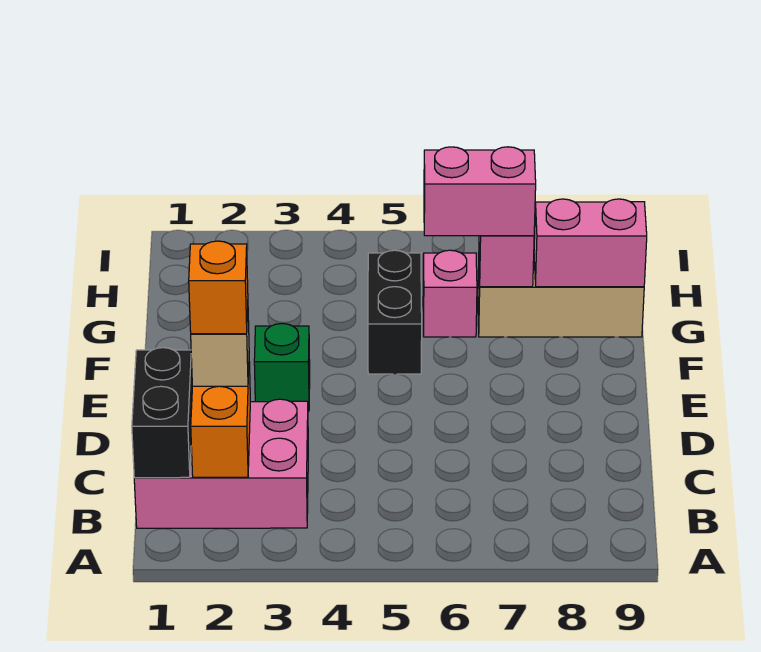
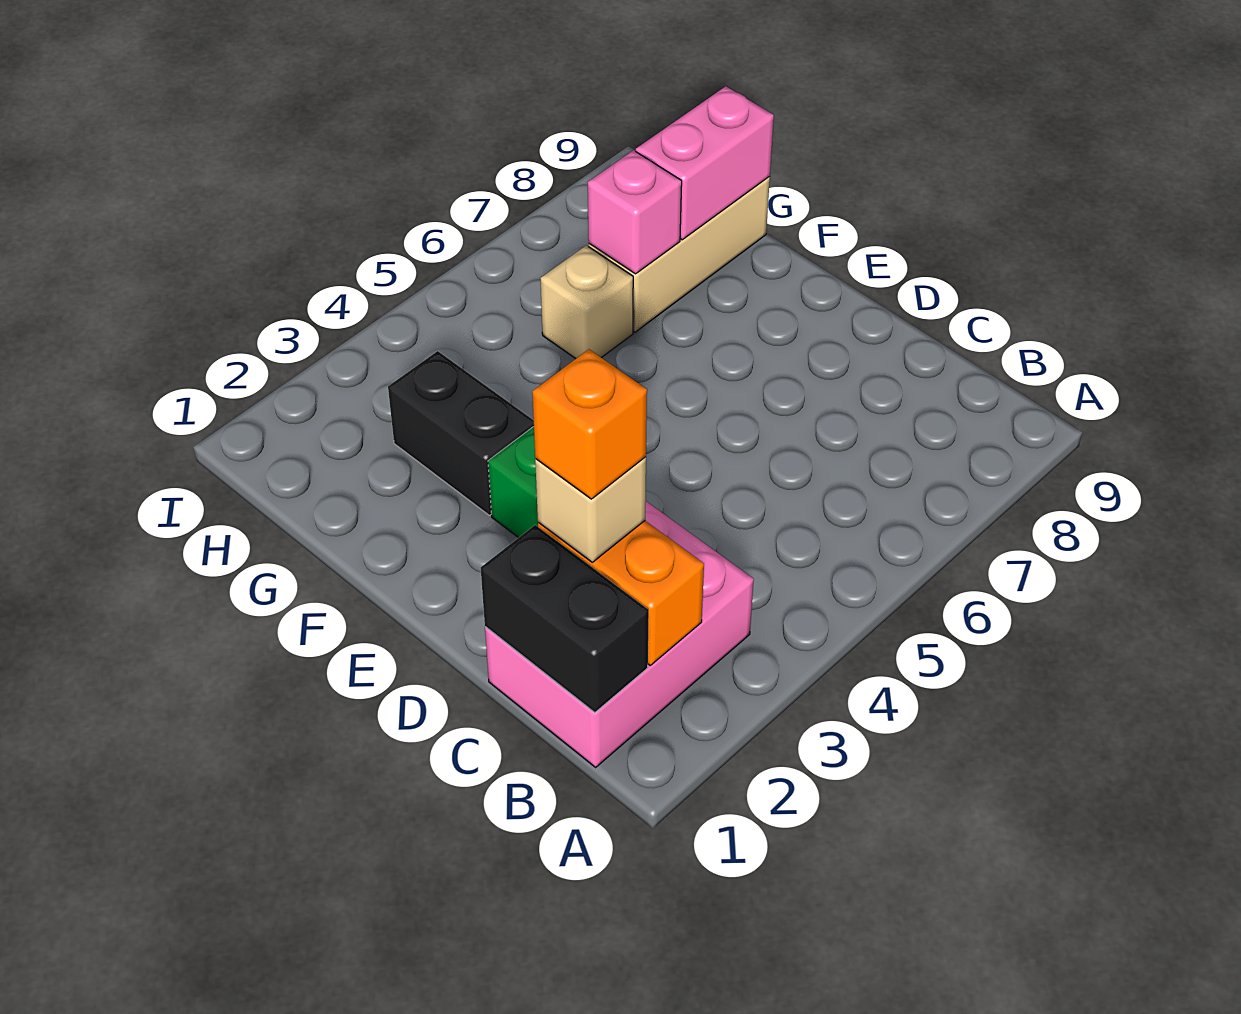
black 1x2 brick [368,250,422,374] -> black 1x2 brick moved to [388,351,534,515]
pink 1x1 brick [423,250,477,337] -> tan 1x1 brick [540,245,633,359]
pink 1x2 brick [424,147,536,236] -> none

